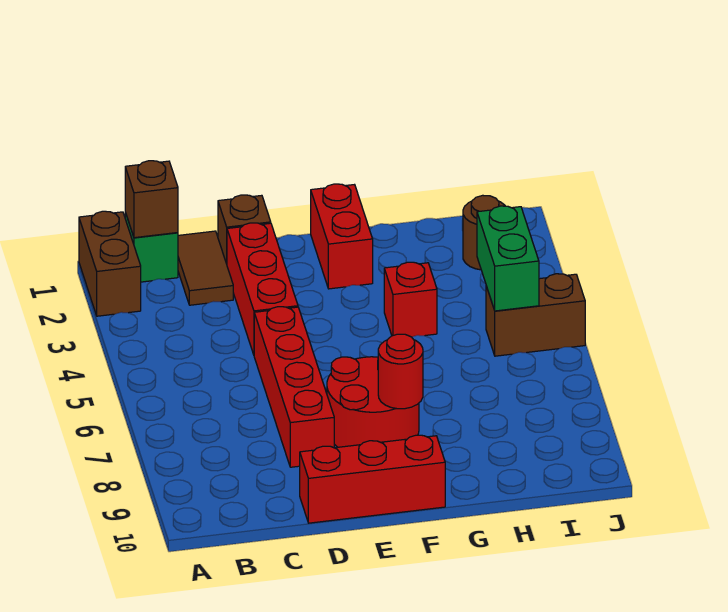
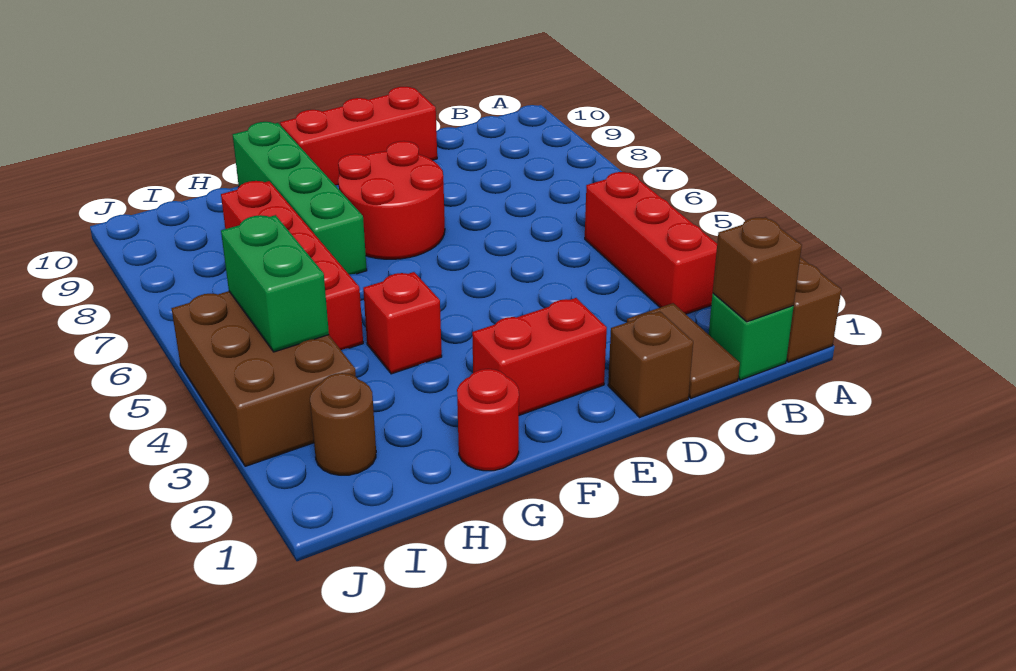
red 1x3 brick [227,223,298,355] -> red 1x3 brick moved to [585,172,717,314]
red 1x4 brick [254,307,334,467] -> red 1x4 brick moved to [221,181,363,350]
red 1x2 brick [311,184,373,289] -> red 1x2 brick turned to [472,298,607,415]
red 1x1 round brick [378,334,423,409] -> red 1x1 round brick moved to [457,369,519,471]
none -> green 1x4 brick [233,122,367,274]
brown 1x2 brick [486,274,585,356] -> brown 2x3 brick [172,291,356,466]

